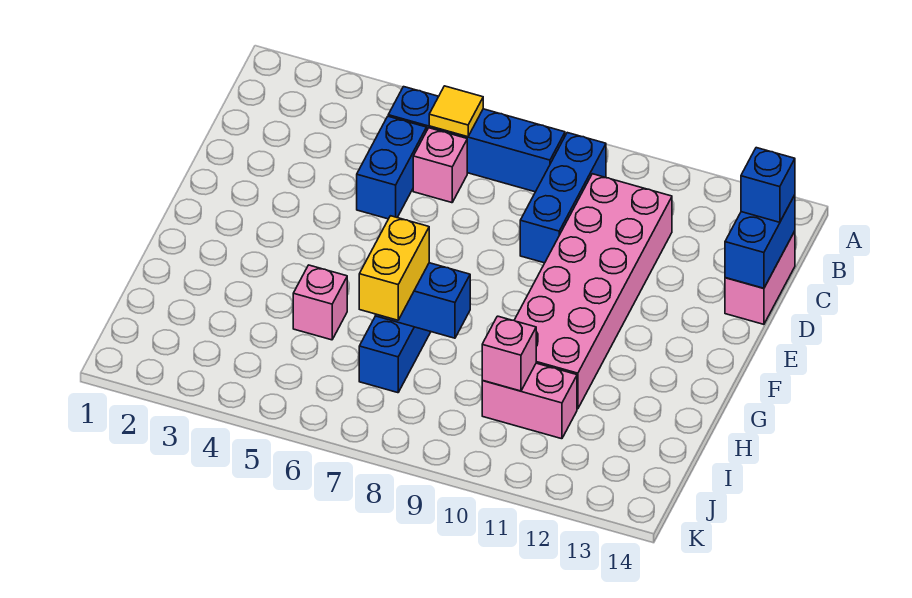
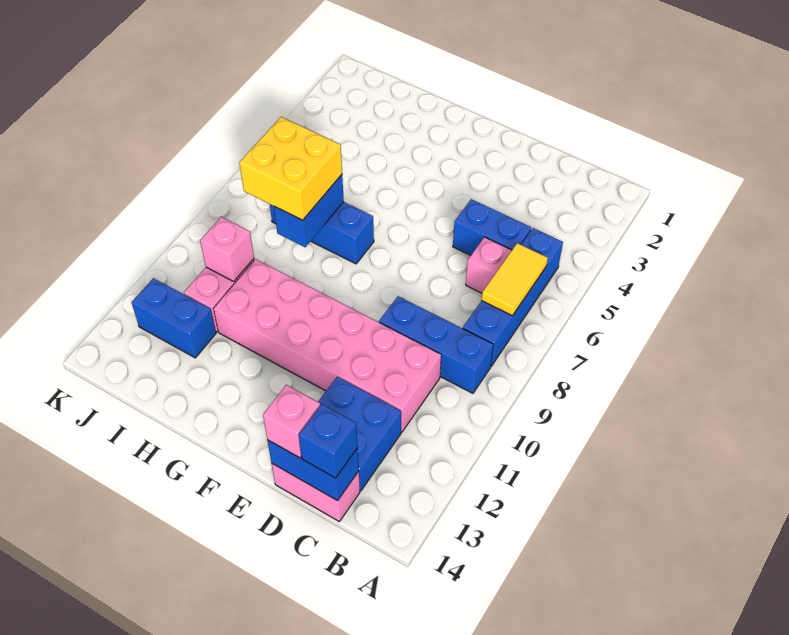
yellow 1x1 tile [429,86,483,137] -> yellow 1x2 tile [481,243,548,316]
none -> blue 2x2 brick [318,377,401,491]
pink 1x1 brick [293,265,347,340] -> pink 1x1 brick moved to [263,385,320,458]
yellow 1x2 brick [359,216,429,320] -> yellow 2x2 brick [239,117,342,220]
none -> blue 1x2 brick [132,278,216,358]

